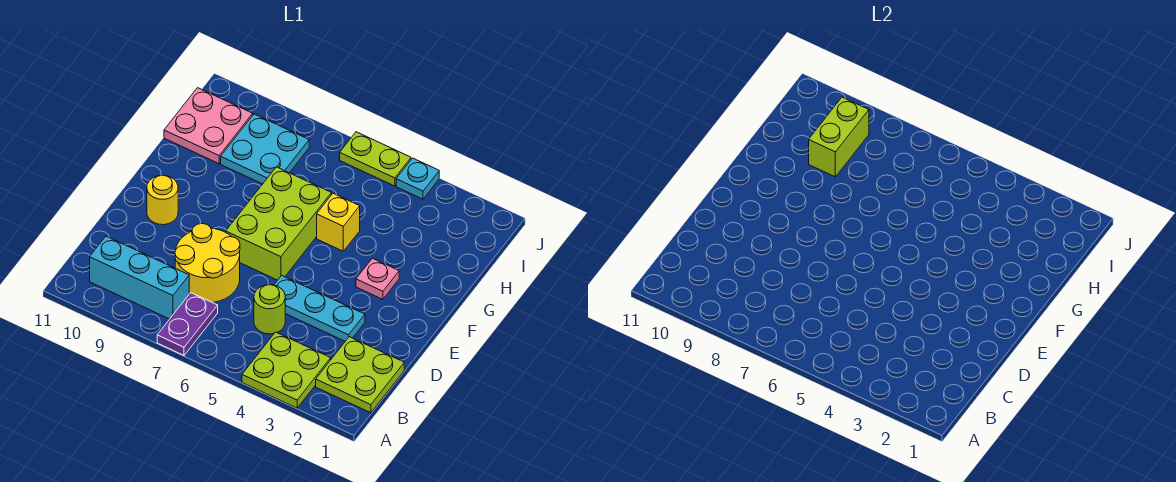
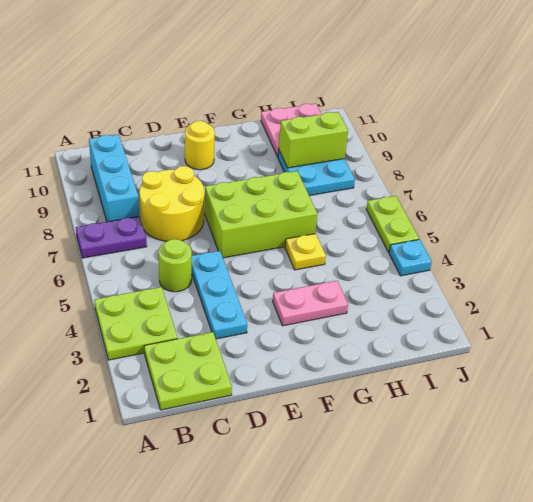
pink 1x1 plate [356,258,399,299] -> pink 1x2 plate [273,281,348,326]
yellow 1x1 brick [317,193,360,251] -> yellow 1x1 plate [285,234,326,270]

